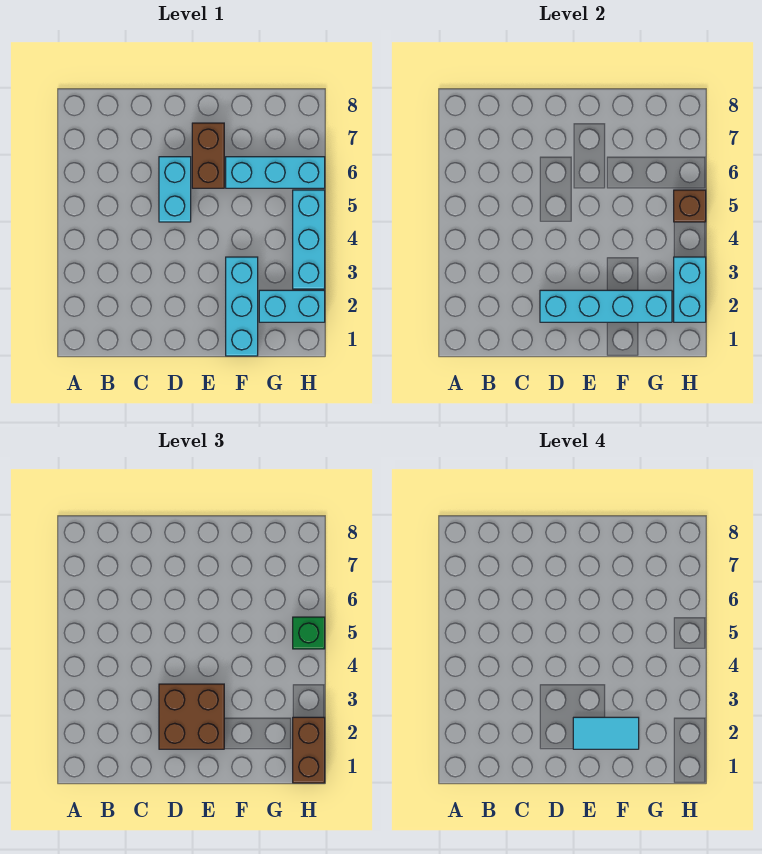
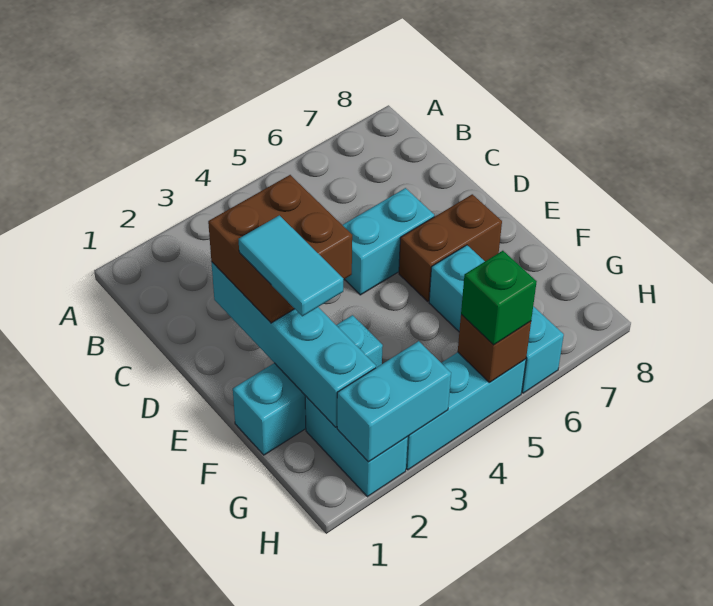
brown 1x2 brick [293,717,325,783] -> none

